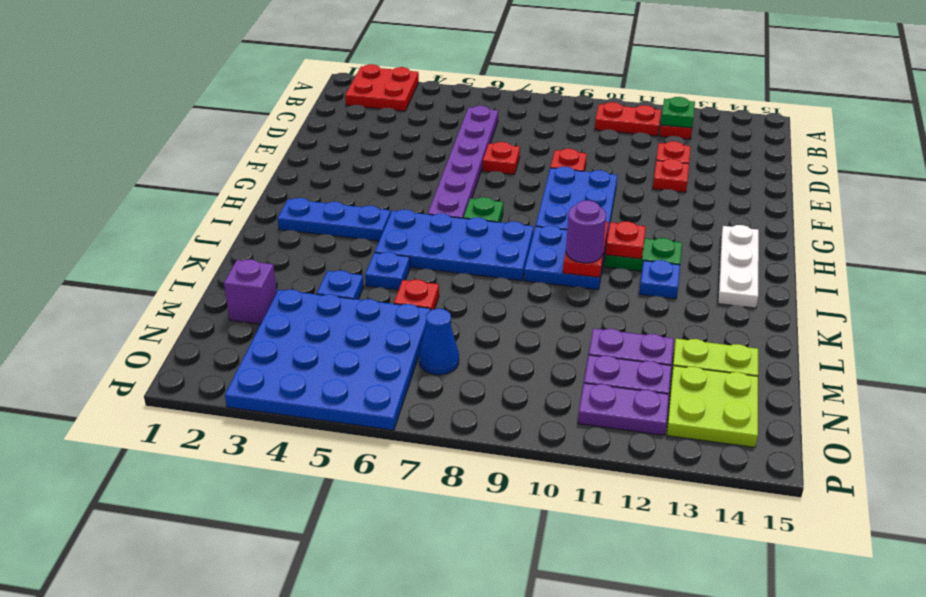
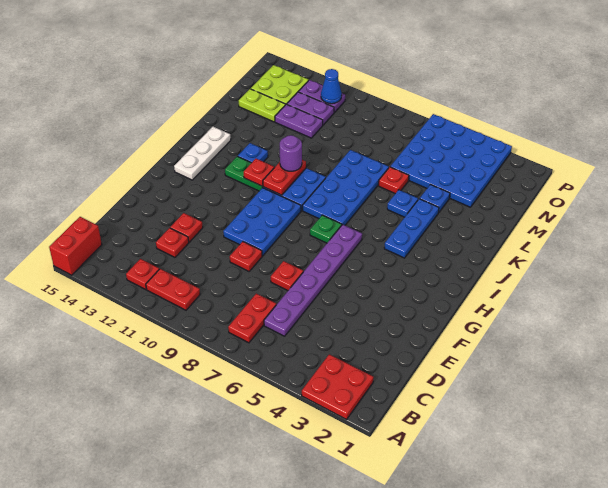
none -> red 1x2 brick [49,217,102,275]
none -> red 1x2 plate [228,294,276,343]
green 1x1 plate [661,97,695,128] -> none
blue 1x3 plate [278,198,391,241] -> blue 1x3 plate turned to [384,199,439,258]
blue 2x4 plate [375,210,534,281] -> blue 2x4 plate turned to [303,150,389,225]
purple 1x1 brick [224,259,277,324] -> none
blue 1x1 cone [419,309,459,375] -> blue 1x1 cone moved to [321,69,342,104]

